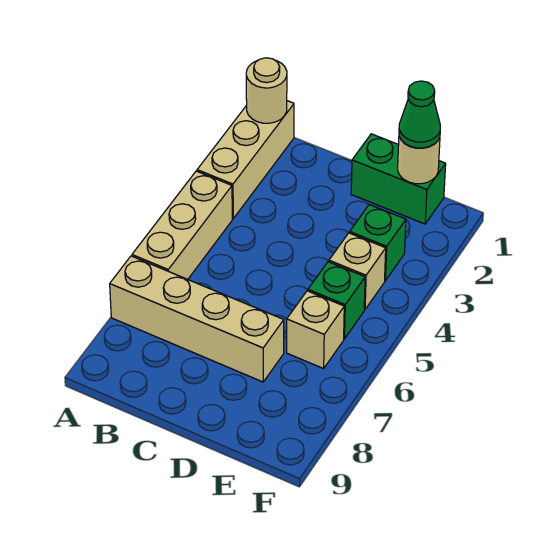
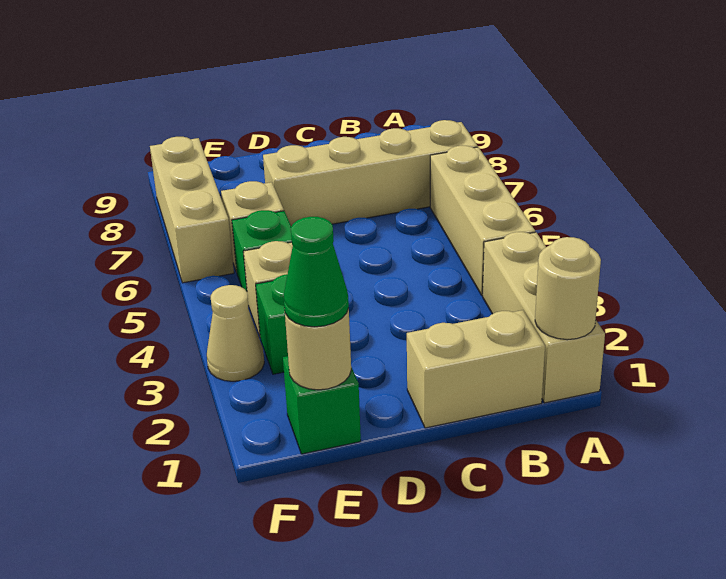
none -> tan 1x2 brick [407,310,545,428]
green 1x2 brick [351,134,446,224] -> green 1x1 brick [283,356,361,454]
none -> tan 1x1 cone [207,285,264,381]
none -> tan 1x3 brick [150,137,234,283]

